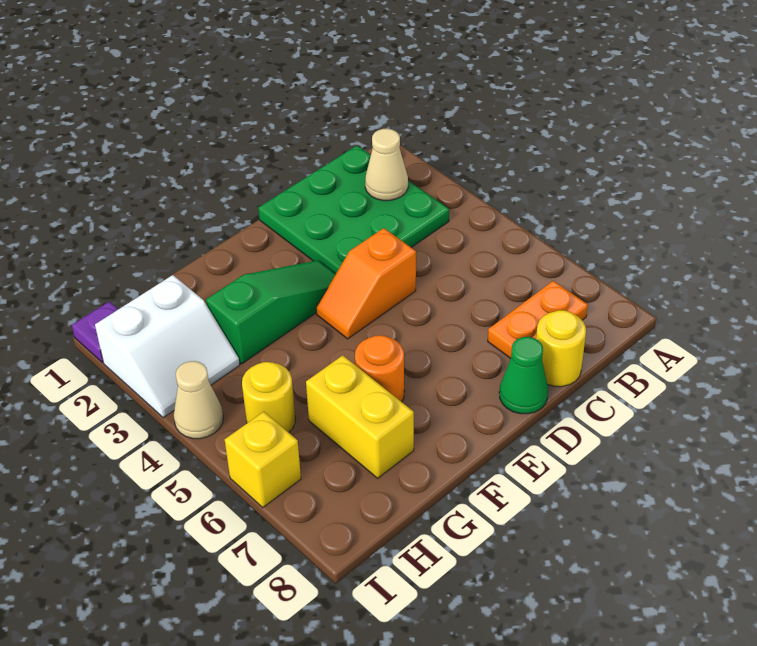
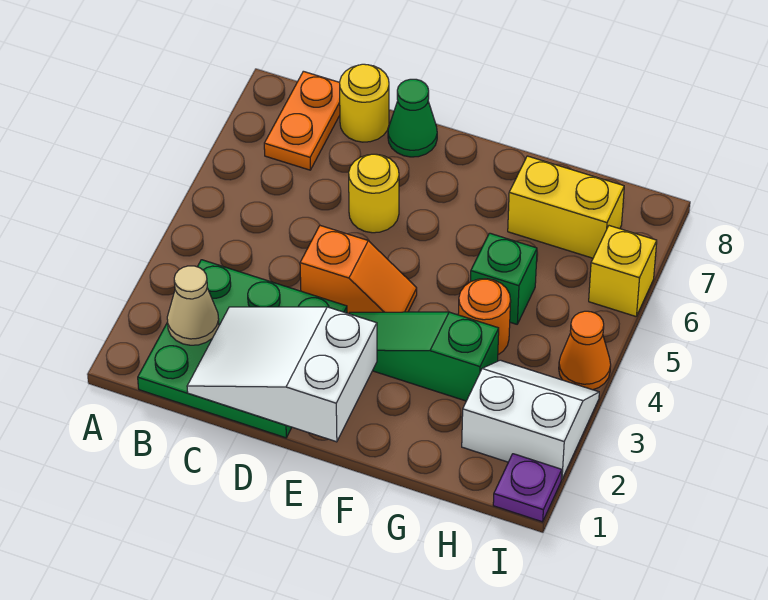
orange 1x2 plate [488,281,588,359] -> orange 1x2 plate turned to [264,71,340,170]
none -> white 2x3 slope [187,307,377,442]
orange 1x1 round brick [355,335,404,402] -> orange 1x1 round brick moved to [458,279,511,355]
none -> green 1x1 brick [471,233,537,324]
yellow 1x2 brick [306,355,414,478] -> yellow 1x2 brick turned to [508,156,624,258]
yellow 1x1 round brick [242,362,295,432] -> yellow 1x1 round brick moved to [349,154,399,233]
tan 1x1 cone [174,361,223,439] -> orange 1x1 cone [559,311,611,390]

